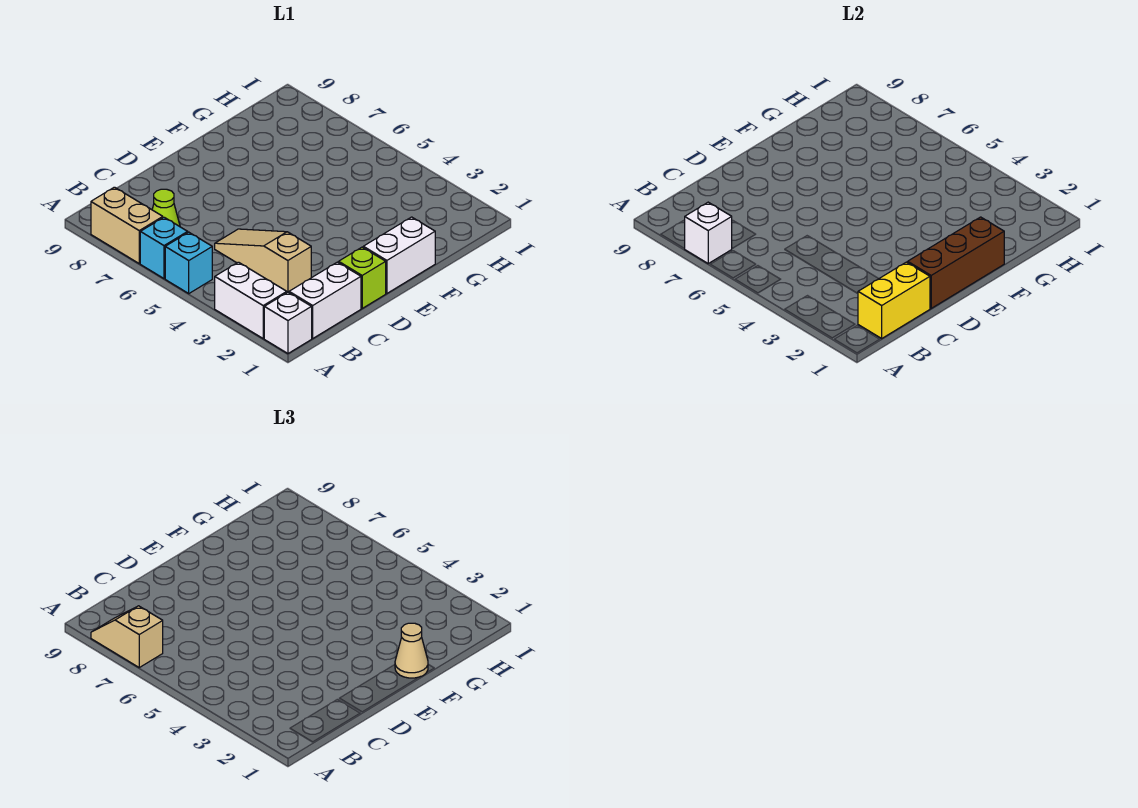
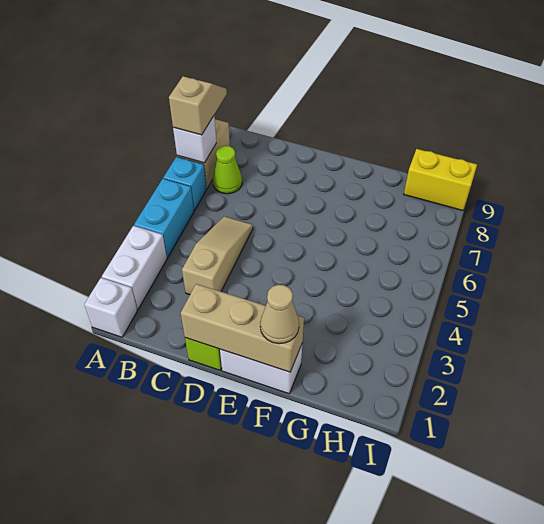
cyan 1x1 brick [165,232,212,293] -> cyan 1x2 brick [134,179,194,258]
white 1x2 brick [289,262,361,338] -> none
yellow 1x2 brick [858,262,930,338] -> yellow 1x2 brick moved to [404,149,477,211]
brown 1x3 brick [908,217,1004,308] -> tan 1x3 brick [181,284,304,372]

